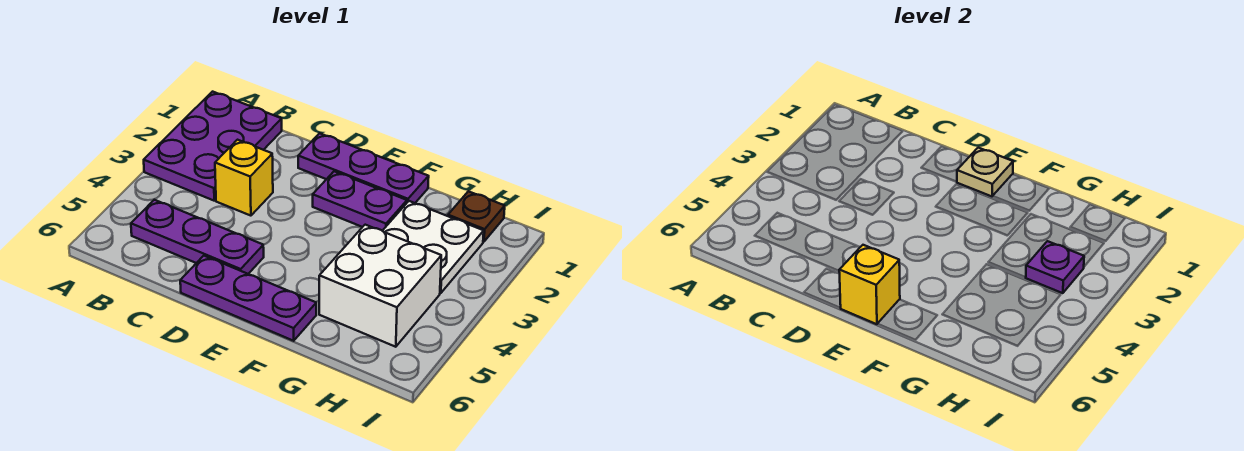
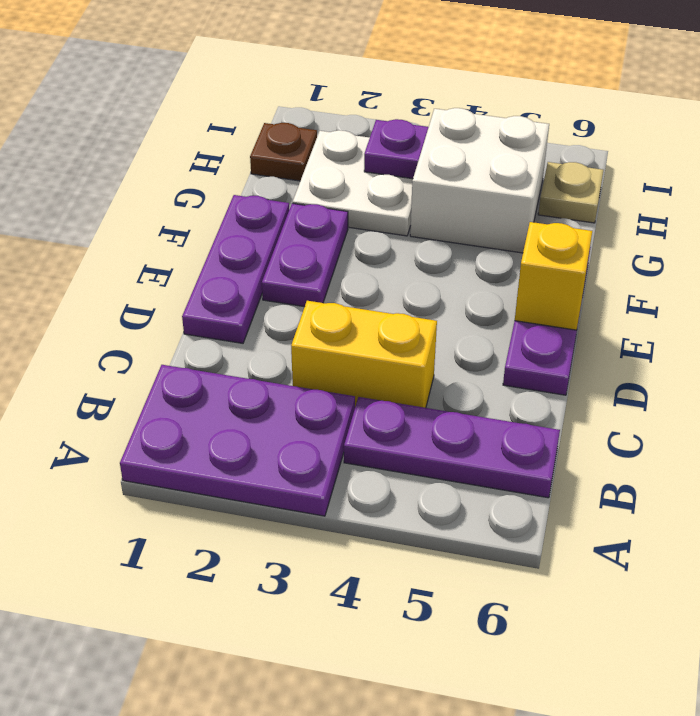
purple 1x3 plate [131,200,264,274] -> purple 1x3 plate turned to [344,397,560,498]
yellow 1x1 brick [215,140,273,216] -> yellow 1x2 brick [291,301,437,408]
tan 1x1 plate [957,148,1013,196] -> tan 1x1 plate moved to [538,162,603,223]

